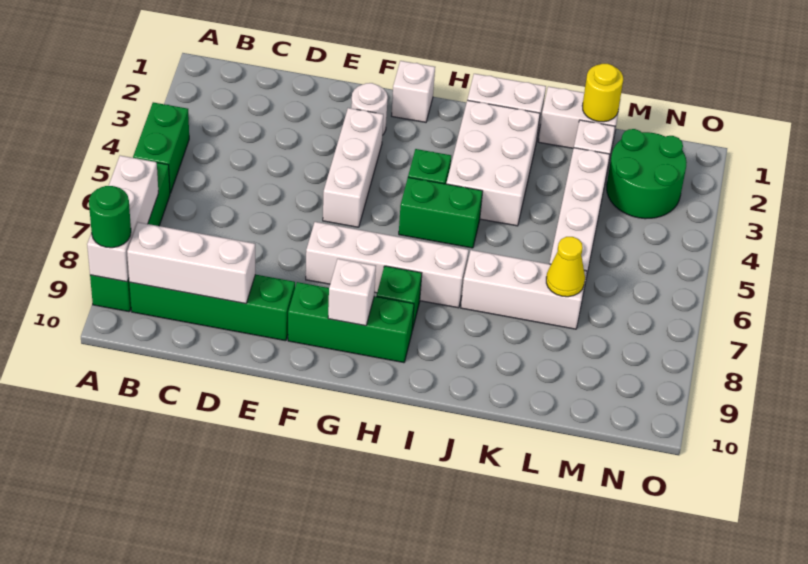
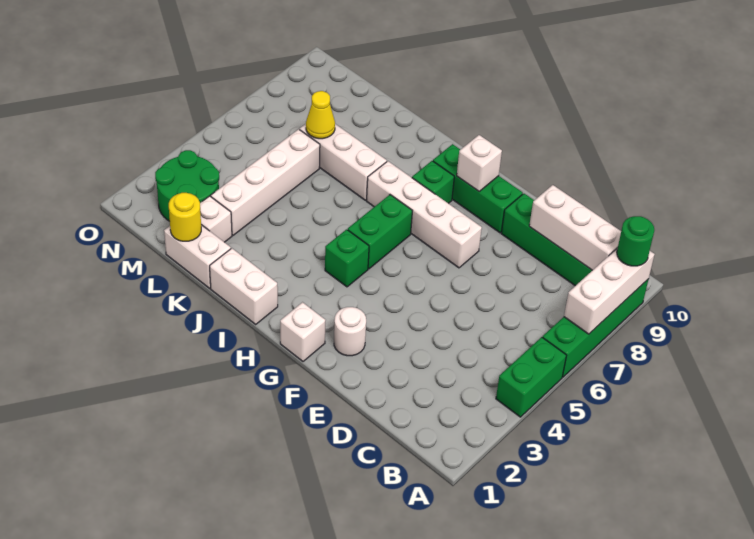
white 1x3 brick [323,108,383,227] -> none
green 1x2 brick [399,177,483,248] -> green 1x2 brick turned to [348,195,412,269]
white 2x3 brick [446,100,540,226] -> none

